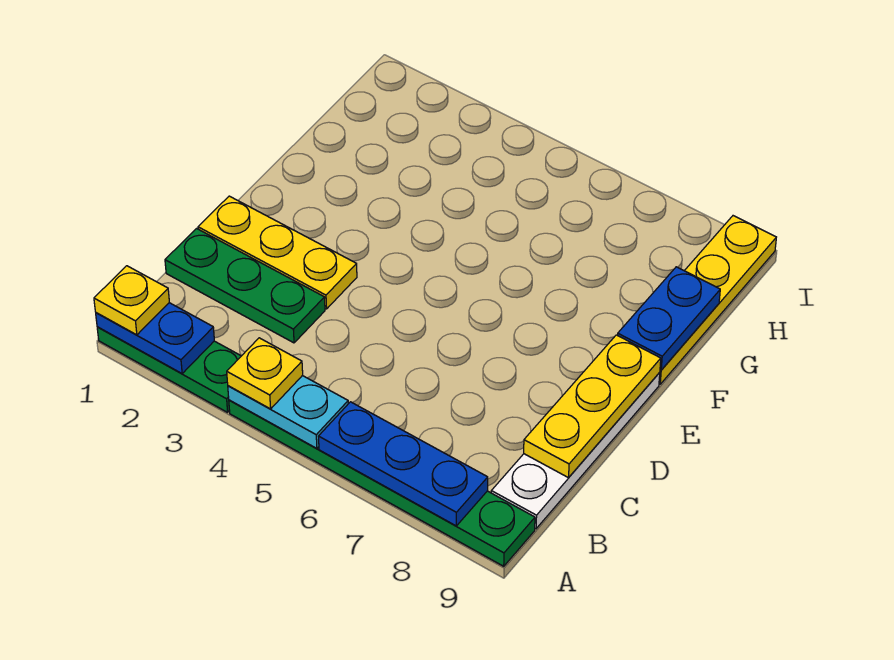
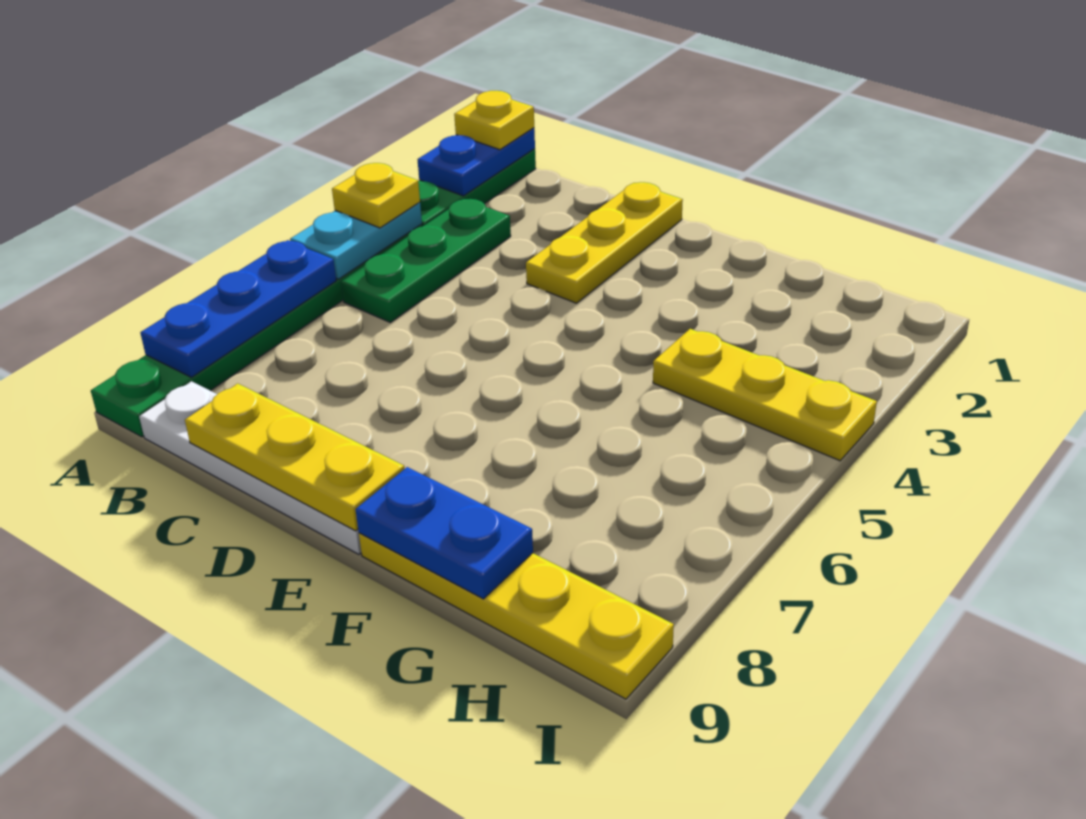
green 1x3 plate [165,229,325,343] -> green 1x3 plate moved to [341,199,511,322]
none -> yellow 1x3 plate [653,329,877,461]

